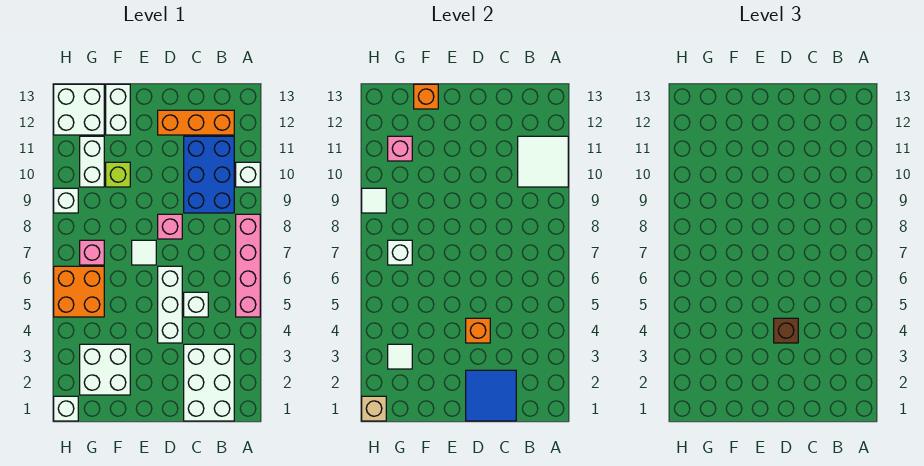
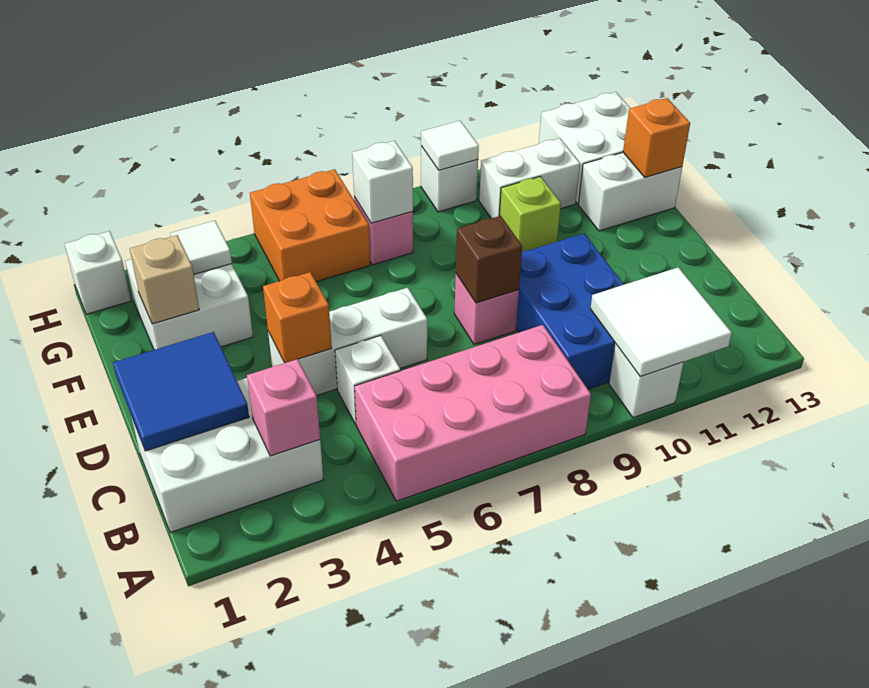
pink 1x4 brick [236,214,260,317] -> pink 2x4 brick [355,325,591,501]
blue 2x3 brick [184,136,234,213] -> blue 2x3 brick turned to [516,234,624,389]
orange 1x3 brick [158,110,234,135] -> none
brown 1x1 brick [774,318,798,343] -> brown 1x1 brick moved to [456,216,522,303]
white 1x1 tile [132,240,156,265] -> none
pink 1x1 brick [388,136,412,161] -> pink 1x1 brick moved to [247,359,320,456]
tan 1x1 brick [362,396,386,421] -> tan 1x1 brick moved to [130,235,199,324]

